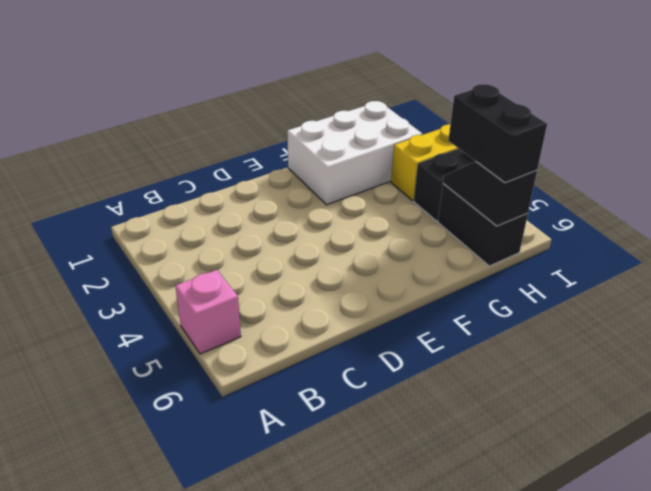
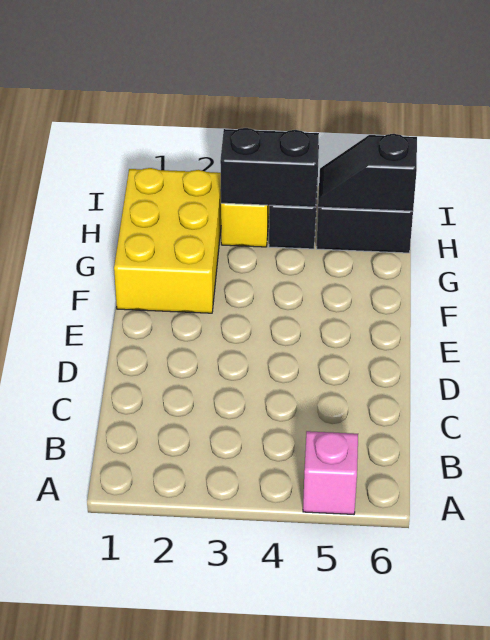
white 2x3 brick [287,101,422,205] -> yellow 2x3 brick [114,168,221,313]
black 1x2 brick [448,84,547,183] -> black 1x2 brick moved to [220,128,319,207]

